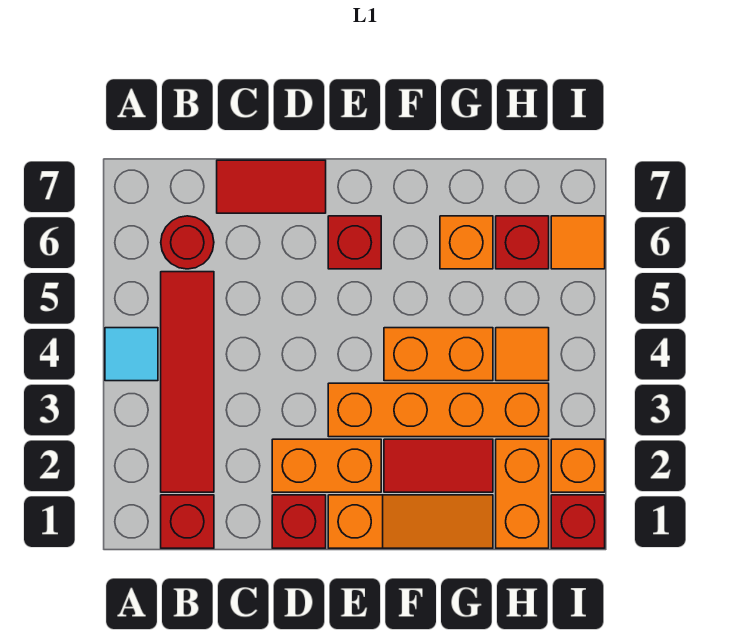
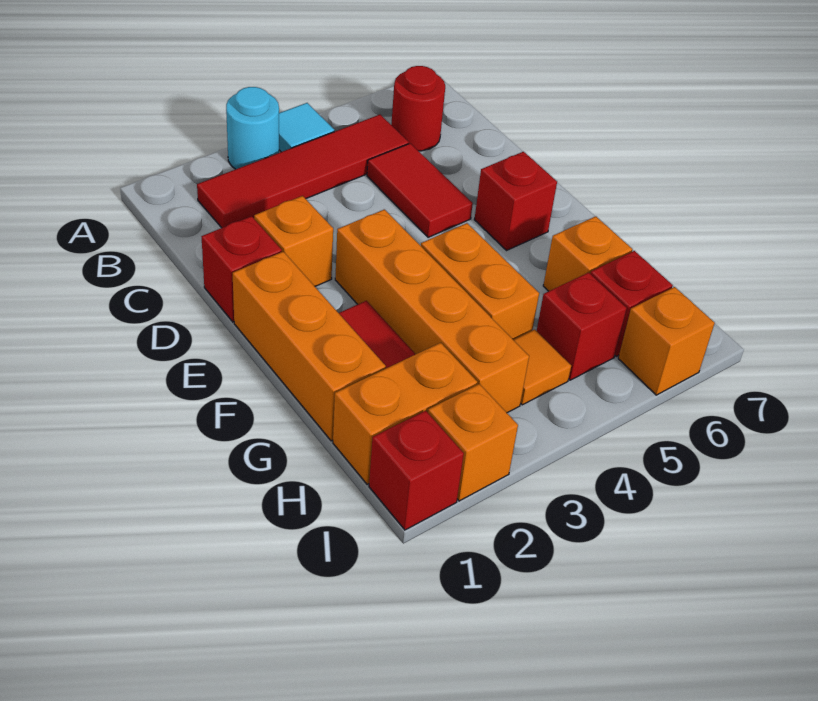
none -> cyan 1x1 round brick [226,87,279,169]
red 1x1 brick [161,495,214,548] -> red 1x1 brick moved to [537,272,627,380]
red 1x2 tile [217,160,326,213] -> red 1x2 tile moved to [367,143,473,237]
orange 1x2 brick [272,439,381,492] -> orange 1x1 brick [254,196,333,286]
orange 1x3 slope [328,495,493,548] -> orange 1x3 brick [233,252,386,441]
orange 1x1 tile [551,216,605,269] -> orange 1x1 brick [618,287,715,395]

